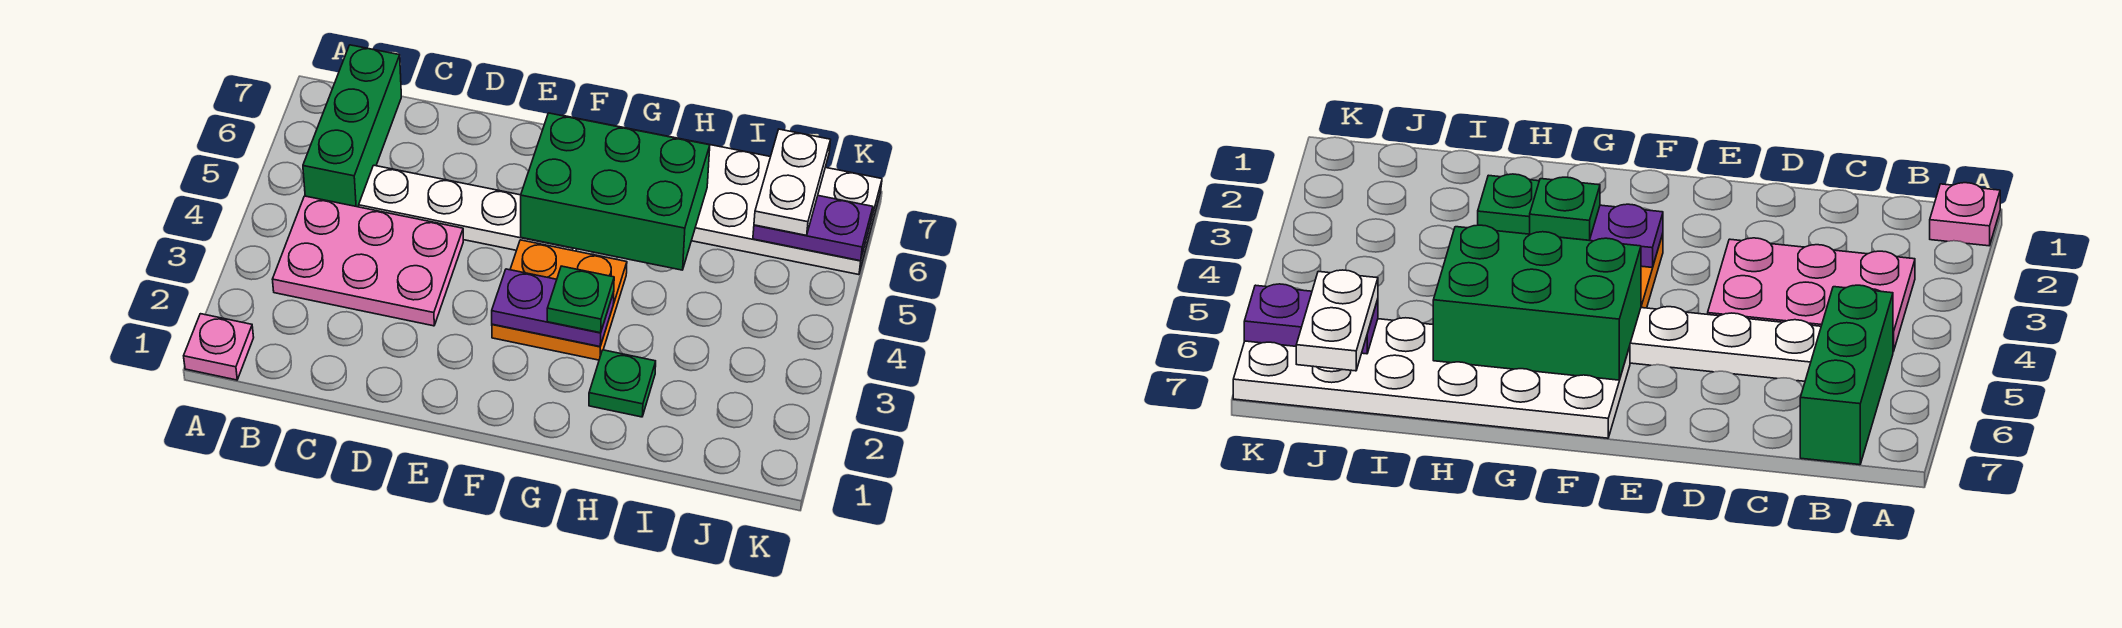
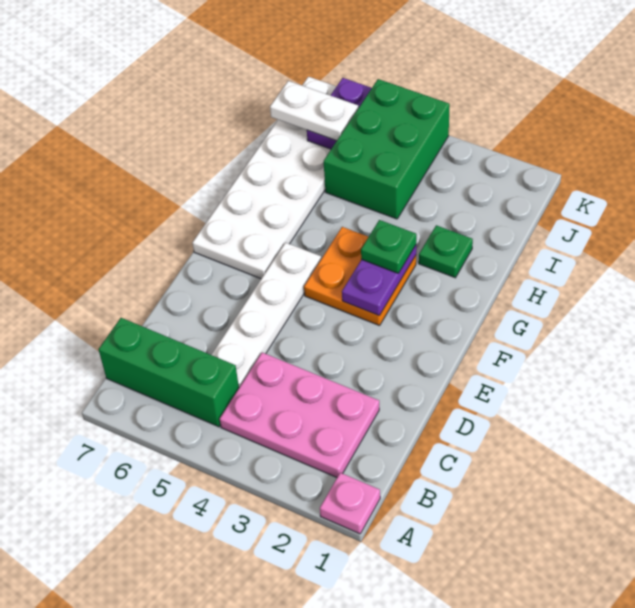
pink 2x3 plate [273,196,463,326] -> pink 2x3 plate turned to [220,353,379,477]
green 2x3 brick [521,113,710,270] -> green 2x3 brick moved to [324,79,450,219]

